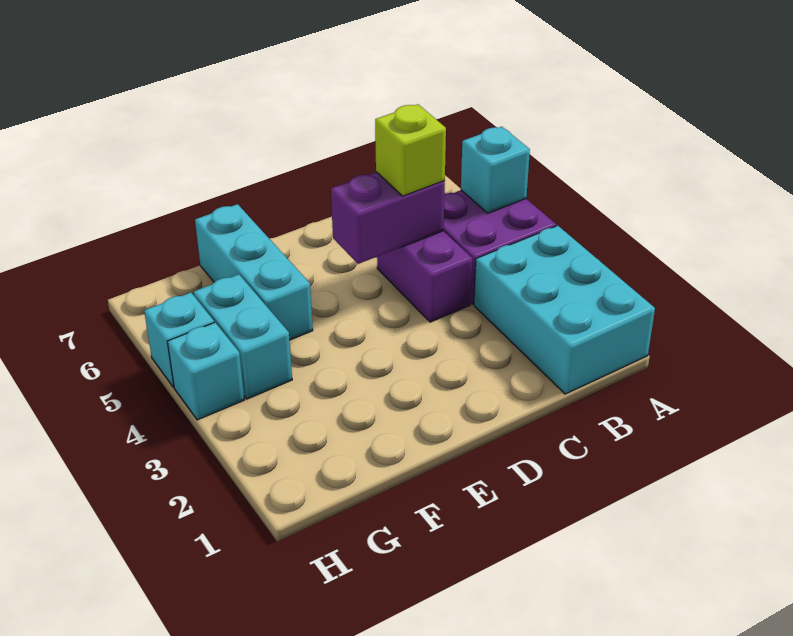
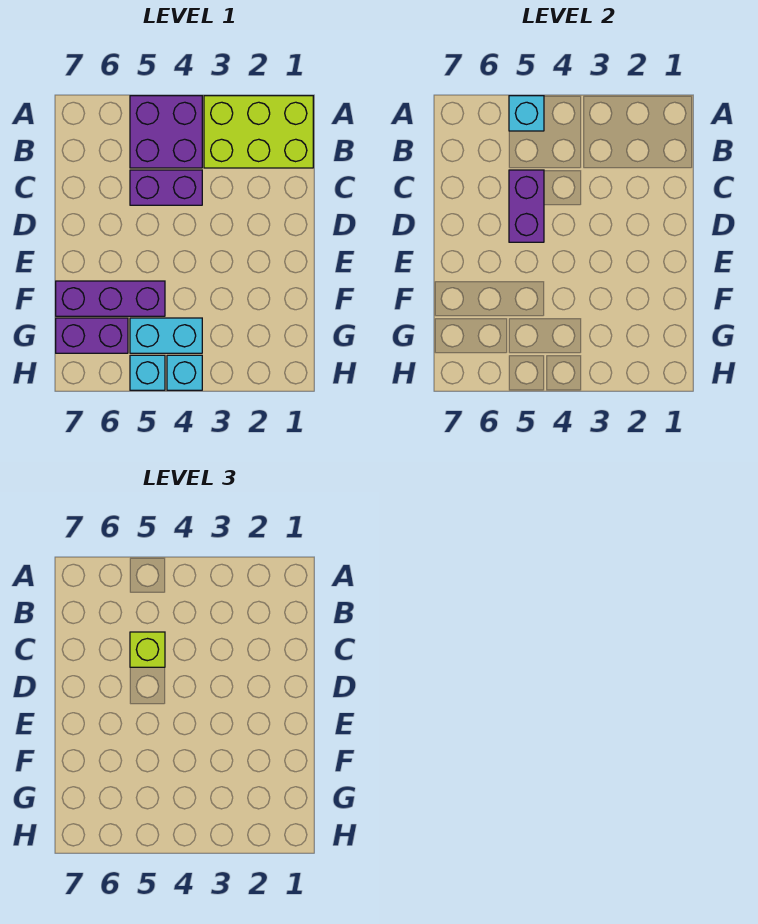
cyan 2x3 brick [474,226,655,394] -> lime 2x3 brick [204,96,313,168]
cyan 1x3 brick [195,204,313,340] -> purple 1x3 brick [56,281,165,316]
none -> purple 1x2 brick [56,318,128,353]

